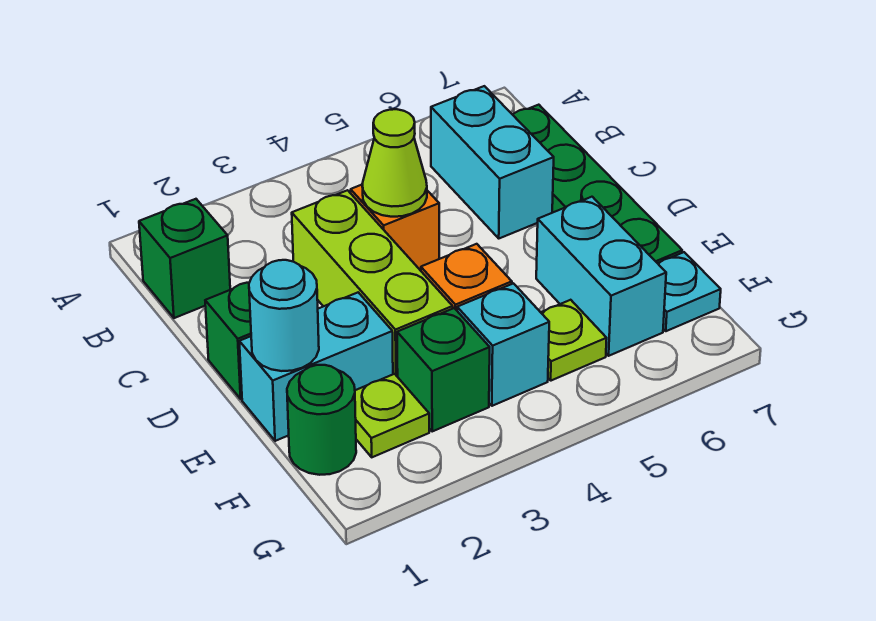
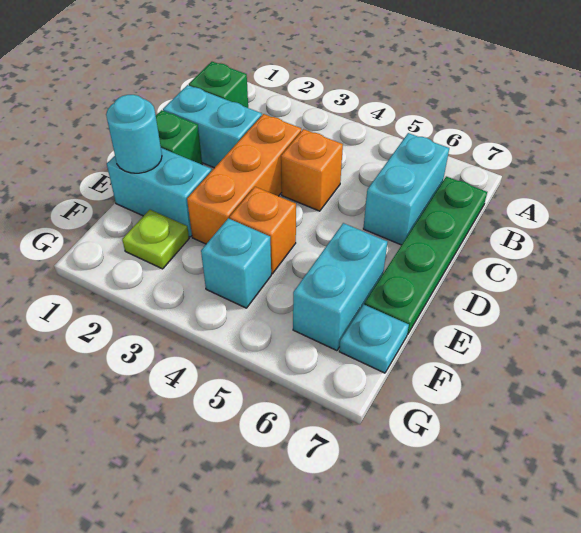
none -> cyan 1x2 brick [163,85,262,168]
lime 1x3 brick [292,190,453,377] -> orange 1x3 brick [187,114,301,244]
lime 1x1 cone [362,109,427,217] -> none
green 1x1 round brick [287,365,356,475] -> none
green 1x1 brick [397,308,490,431] -> none
lime 1x1 plate [541,300,607,381] -> none

